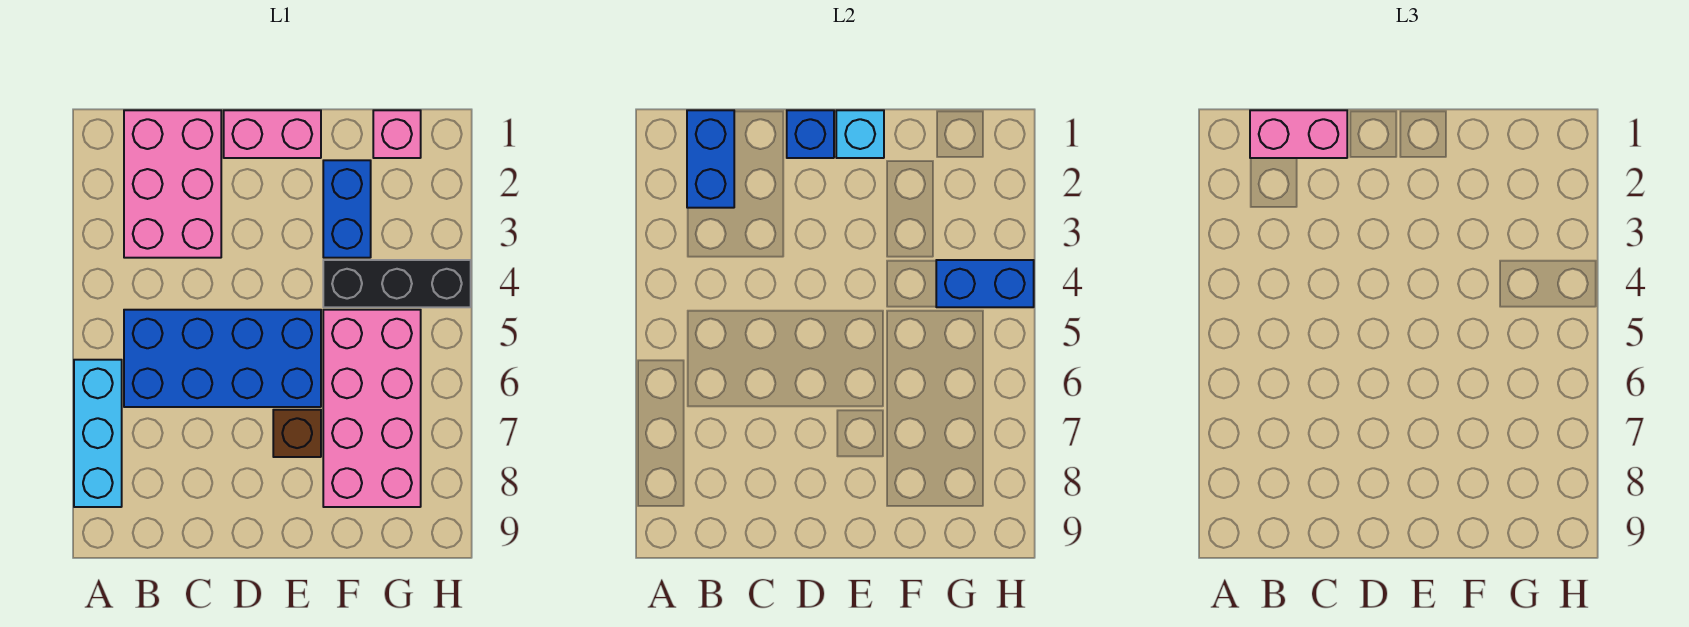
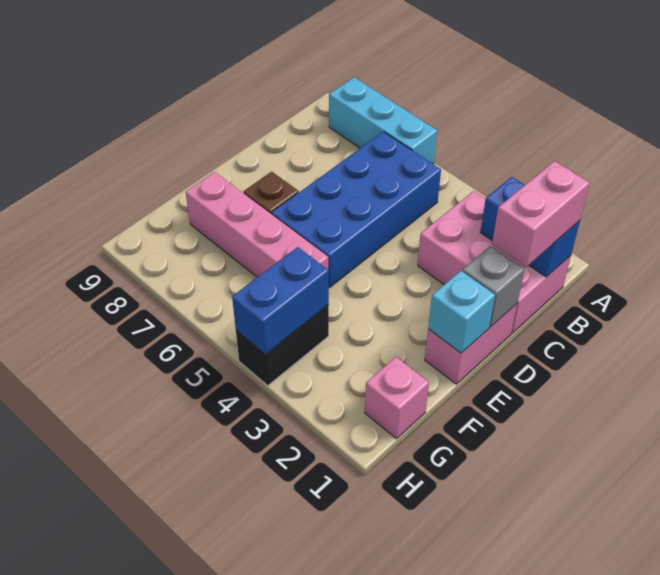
blue 1x1 brick [787,110,834,158] -> grey 1x1 brick [462,246,525,327]
blue 1x2 brick [323,160,371,258] -> none
black 1x3 brick [323,260,471,307] -> black 1x2 brick [236,305,329,385]
pink 2x4 brick [323,310,421,507] -> pink 1x4 brick [186,172,328,277]

